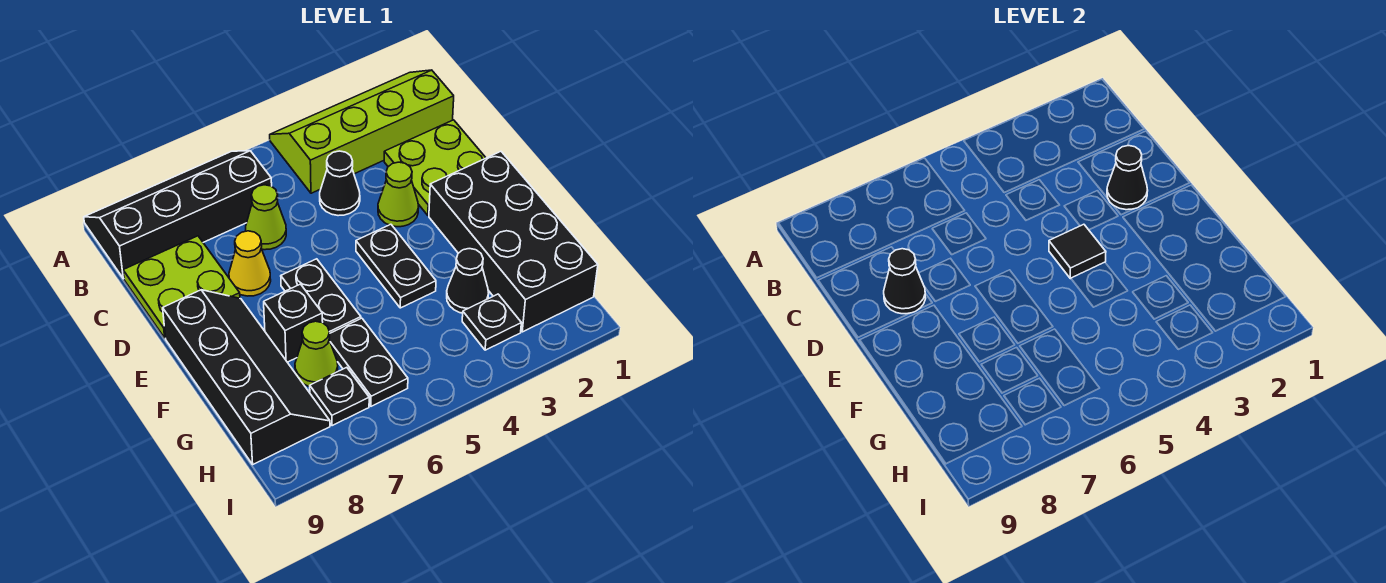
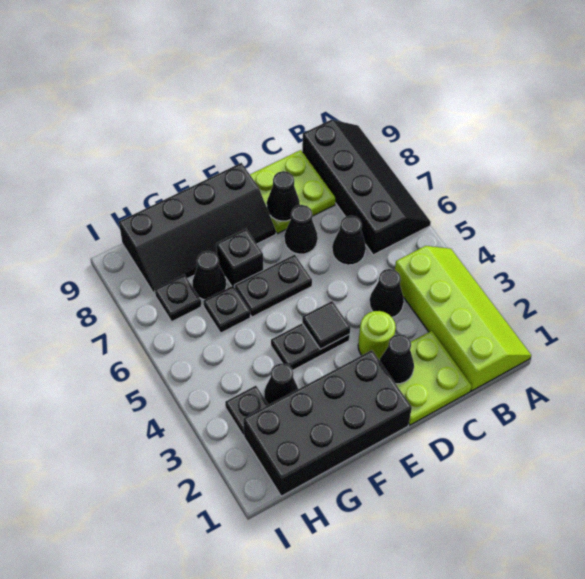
lime 1x1 cone [246,185,286,250] -> black 1x1 cone [332,216,366,265]
lime 1x1 cone [378,162,419,227] -> lime 1x1 round brick [358,311,396,359]
yellow 1x1 cone [229,231,271,296] -> black 1x1 cone [284,205,318,254]
black 1x2 plate [329,318,408,406] -> black 1x1 plate [203,286,250,333]
lime 1x1 cone [295,321,338,386] -> black 1x1 cone [193,251,226,300]

